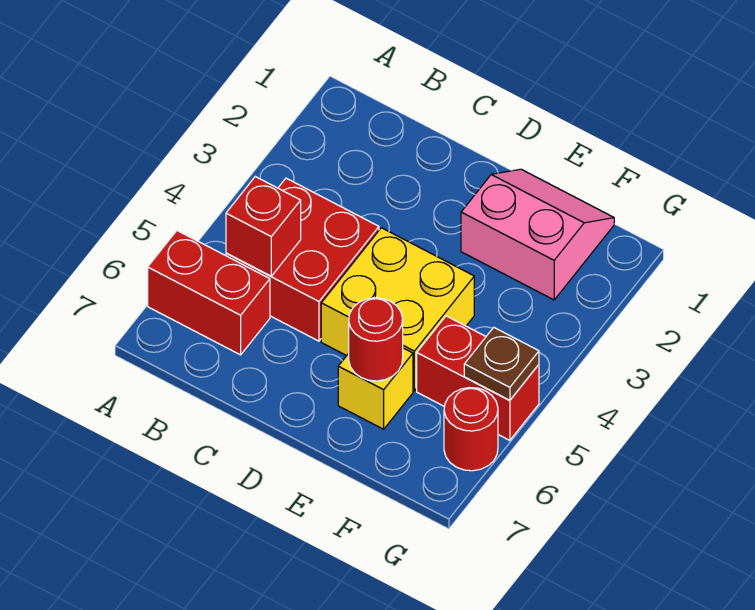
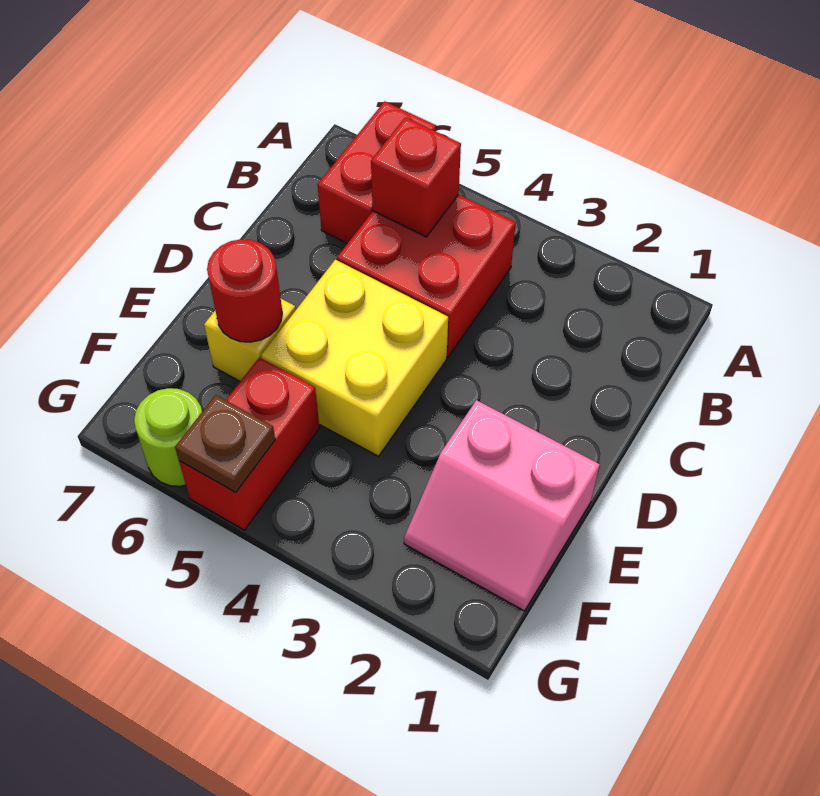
pink 2x2 slope [461,169,614,300] -> pink 2x2 slope turned to [404,400,600,611]
red 1x1 round brick [444,388,498,471] -> lime 1x1 round brick [134,388,202,486]

